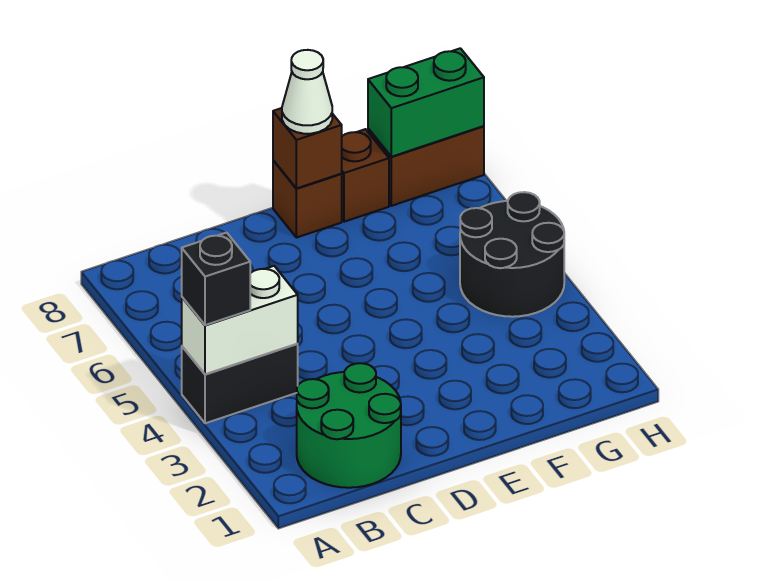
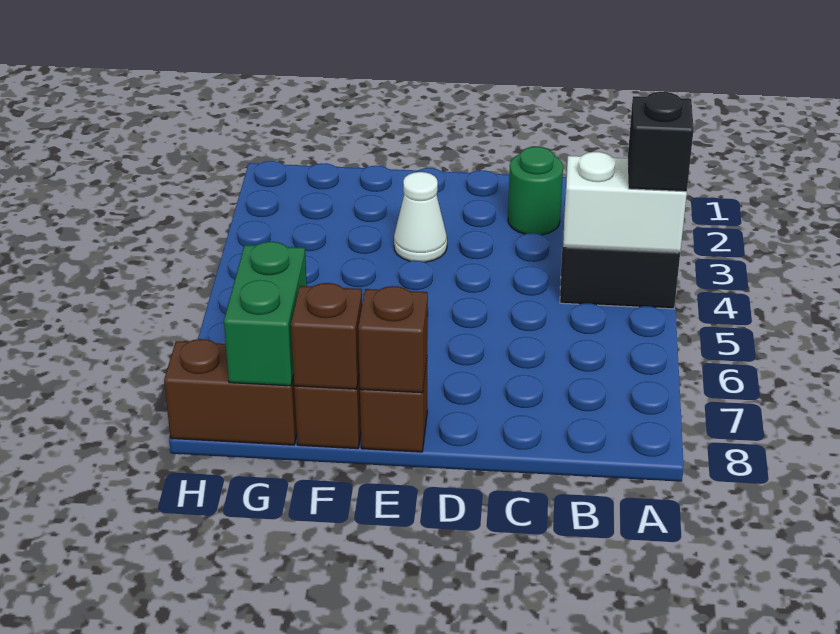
green 2x2 round brick [297,363,401,488] -> green 1x1 round brick [508,147,563,235]
white 1x1 cone [282,50,332,134] -> white 1x1 cone moved to [394,172,447,262]
none -> brown 1x1 brick [291,283,362,389]
black 2x2 round brick [460,192,564,317] -> none
green 1x2 brick [368,48,484,157] -> green 1x2 brick turned to [224,242,307,386]

